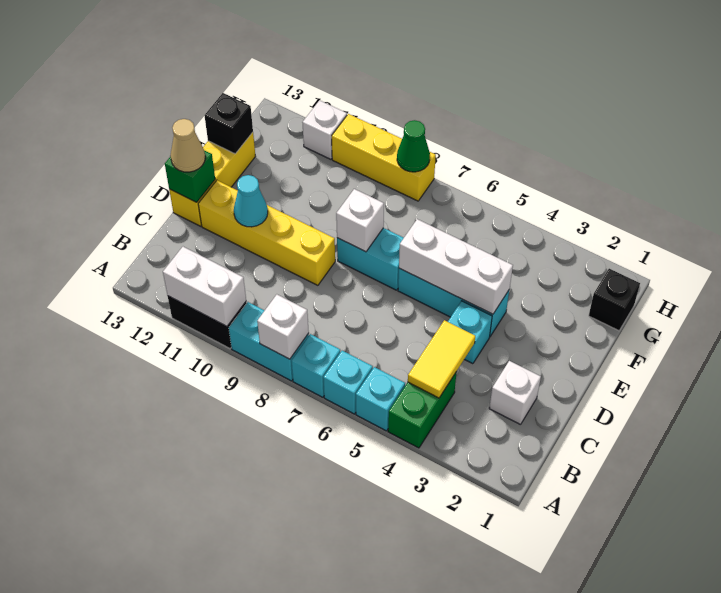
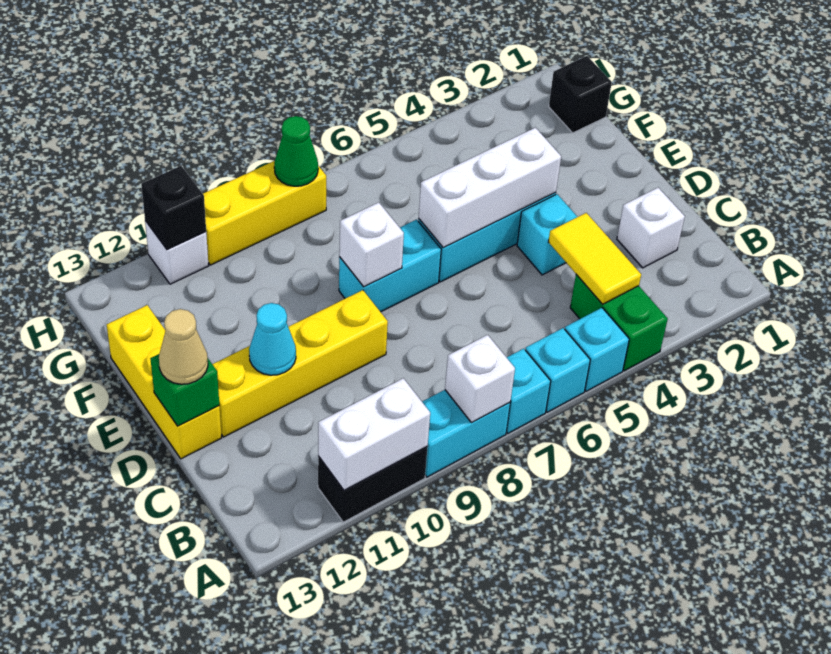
black 1x1 brick [205,93,253,154] -> black 1x1 brick moved to [141,166,206,250]

